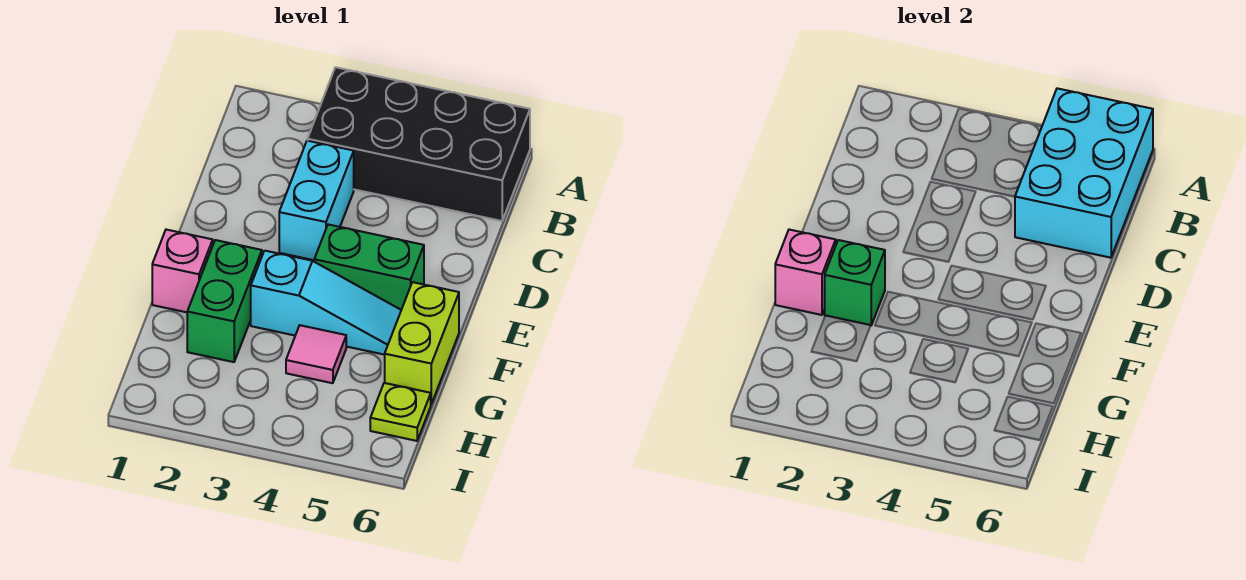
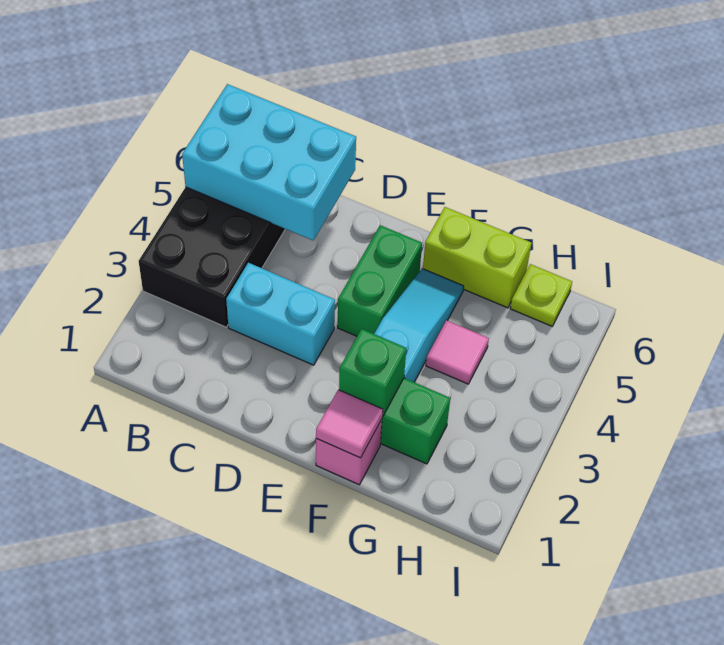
pink 1x1 brick [775,230,836,315] -> pink 1x1 tile [316,390,383,458]

